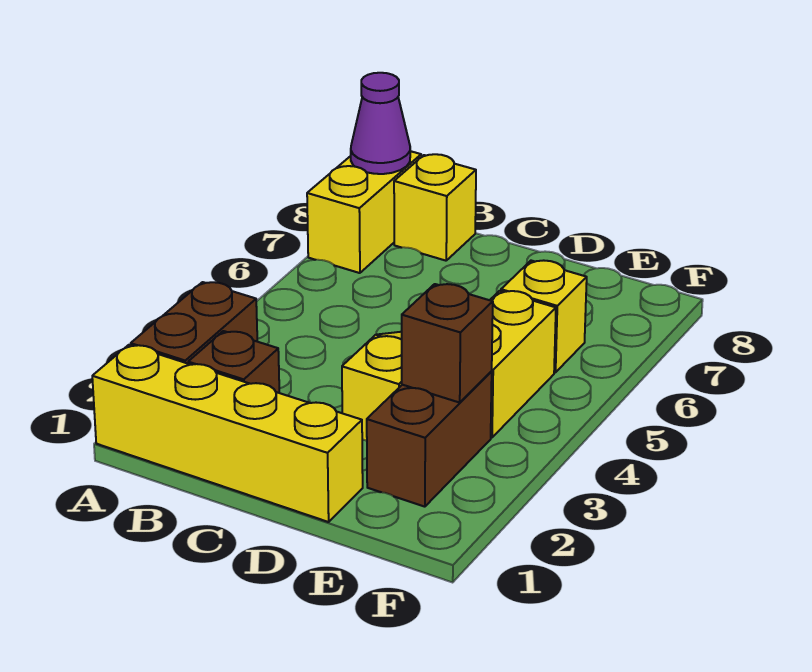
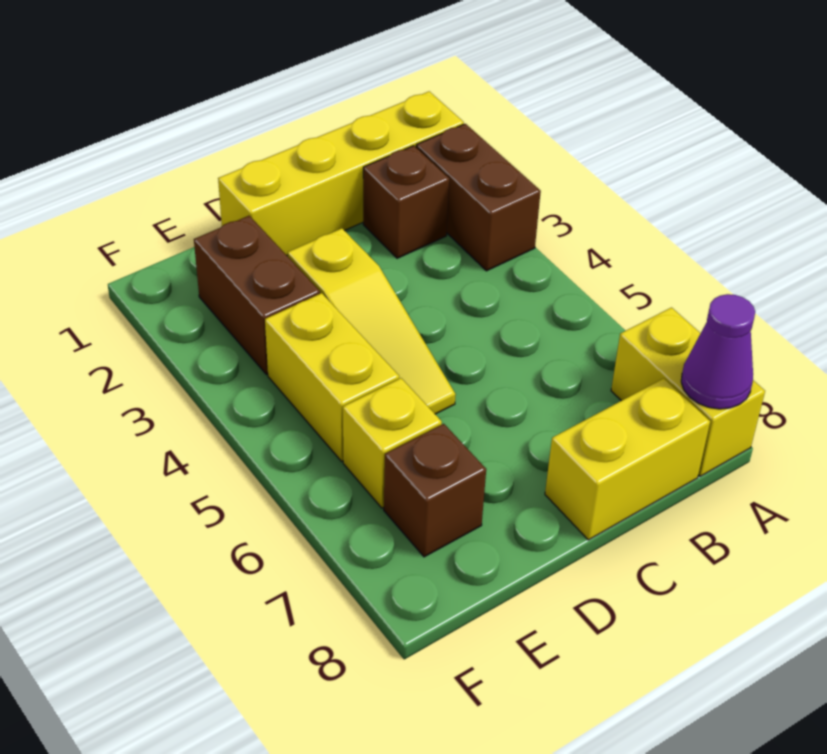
yellow 1x1 brick [394,154,476,261] -> yellow 1x2 brick [545,378,710,540]
brown 1x1 brick [402,284,493,403] -> brown 1x1 brick moved to [384,424,486,557]

